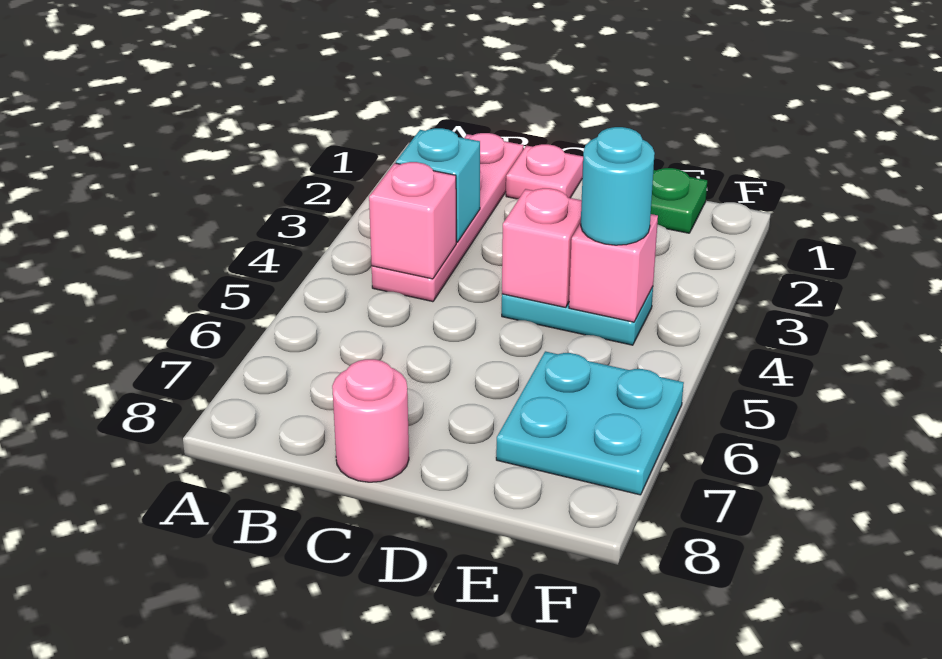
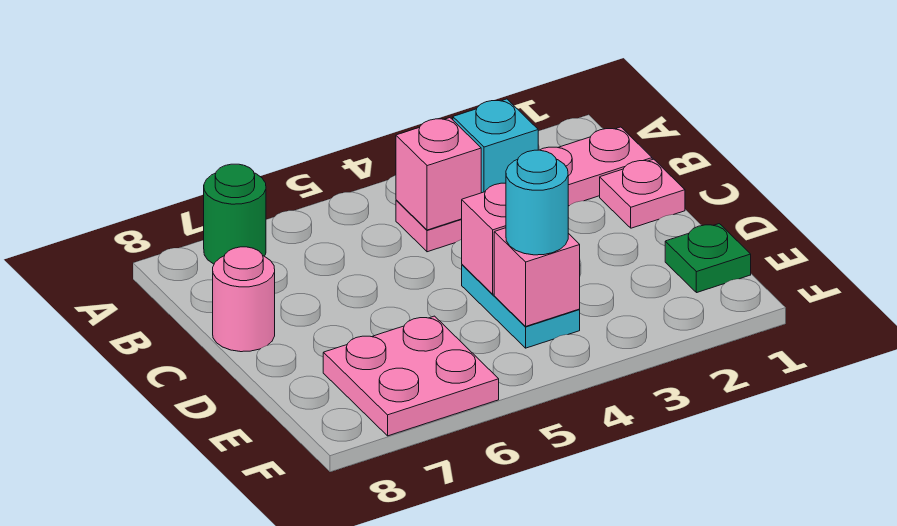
none -> green 1x1 round brick [204,164,266,264]
cyan 2x2 plate [496,351,684,495] -> pink 2x2 plate [323,316,499,436]

